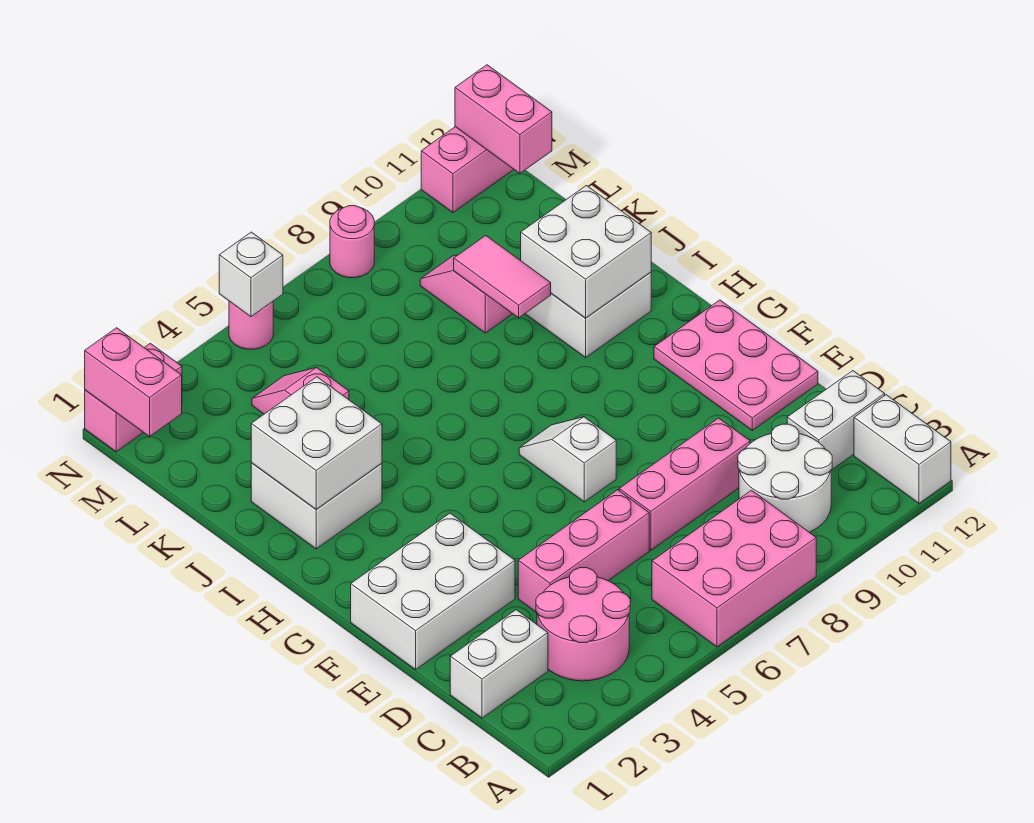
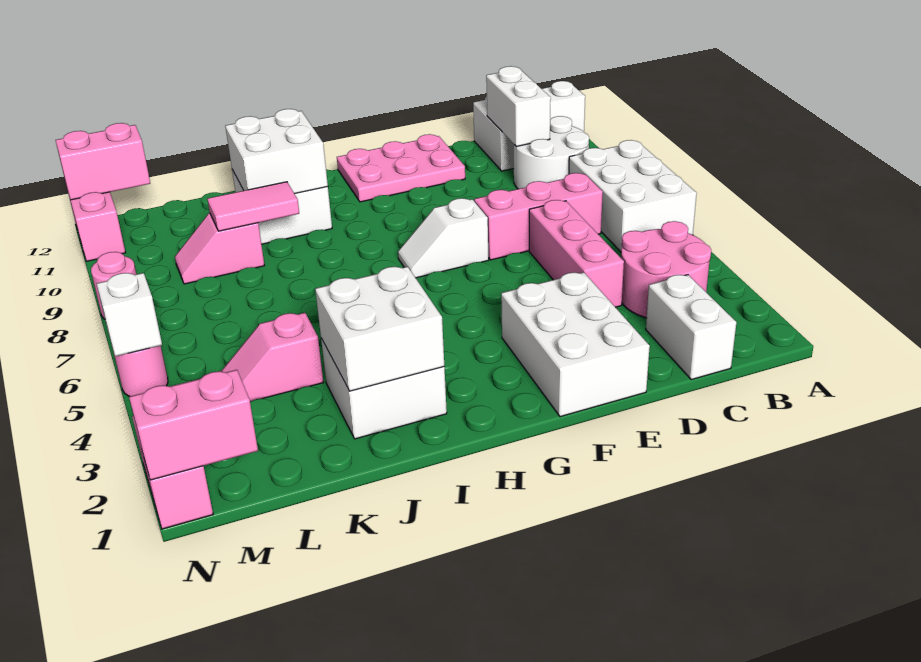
pink 2x3 brick [652,490,816,647] -> white 2x3 brick [569,140,697,252]
none -> white 1x2 brick [486,66,551,146]
pink 1x3 brick [619,418,750,550] -> pink 1x3 brick turned to [474,173,603,260]

